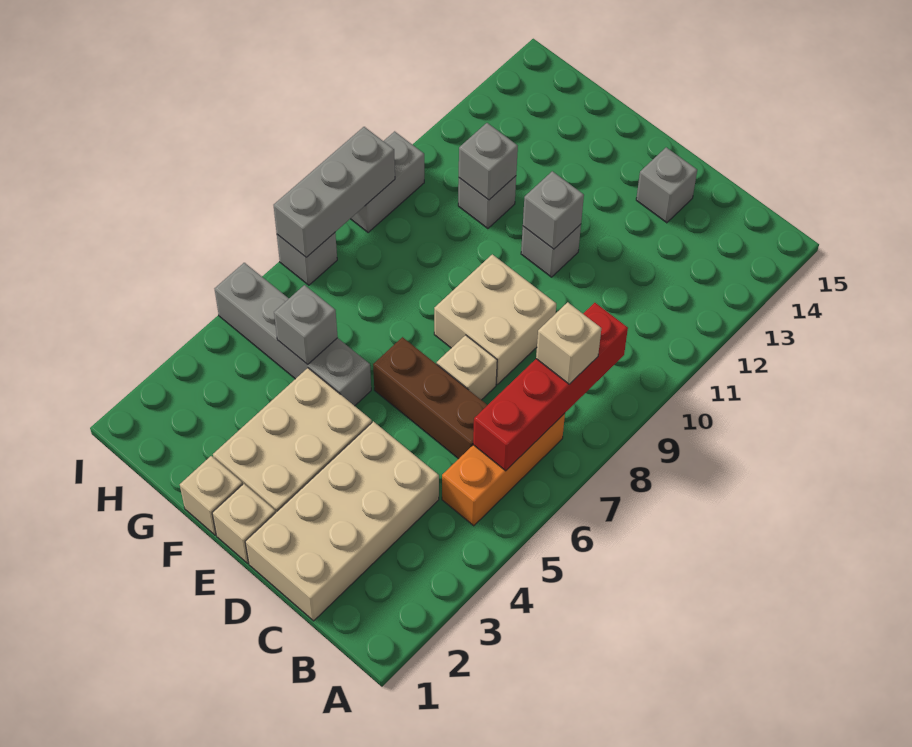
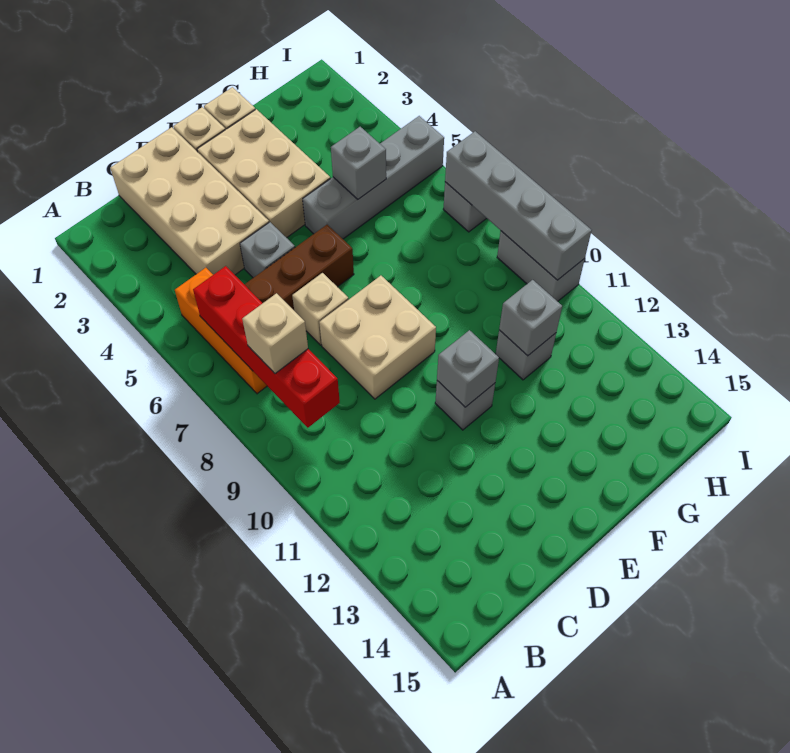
grey 1x1 brick [636,147,697,223] -> grey 1x1 brick moved to [240,222,295,278]
grey 1x3 brick [274,127,395,257] -> grey 1x4 brick [445,131,592,280]

